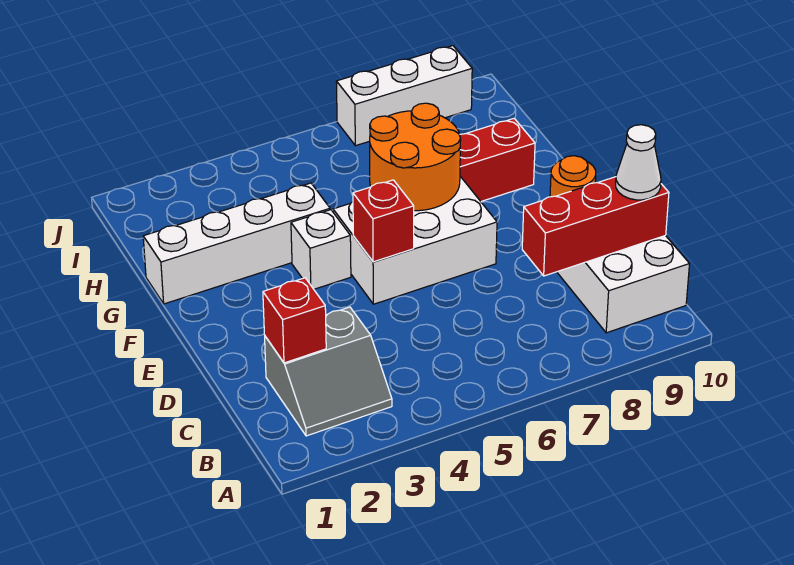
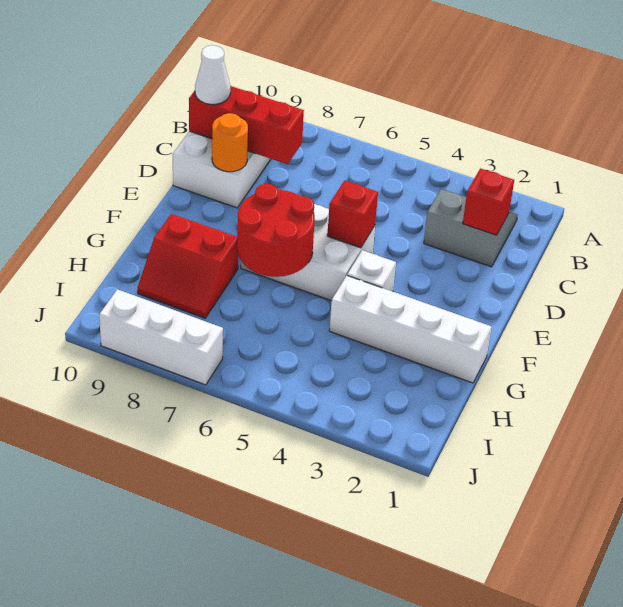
orange 2x2 round brick [370,103,461,211] -> red 2x2 round brick [237,184,315,277]

